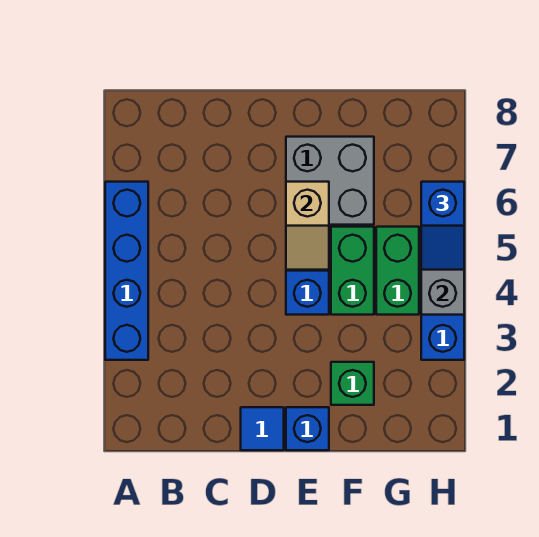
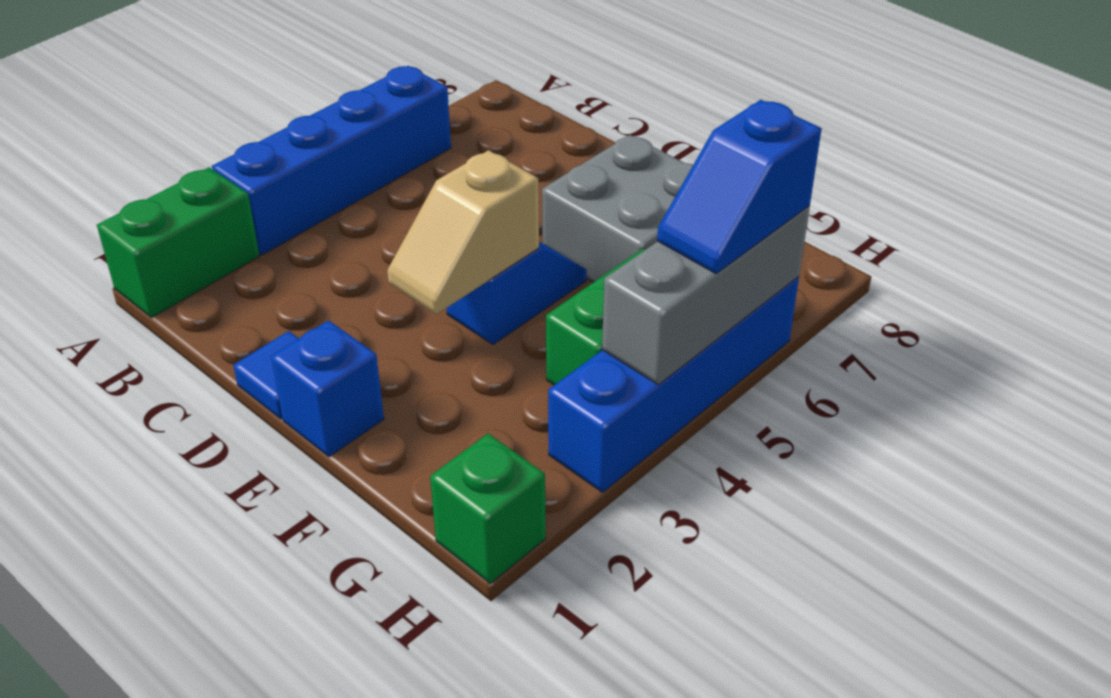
tan 1x2 slope [286,182,329,270] -> tan 1x2 slope moved to [387,150,539,314]
green 1x1 brick [331,362,374,405] -> green 1x1 brick moved to [430,434,546,583]
green 1x2 brick [331,227,374,315] -> green 1x2 brick moved to [97,167,259,318]

